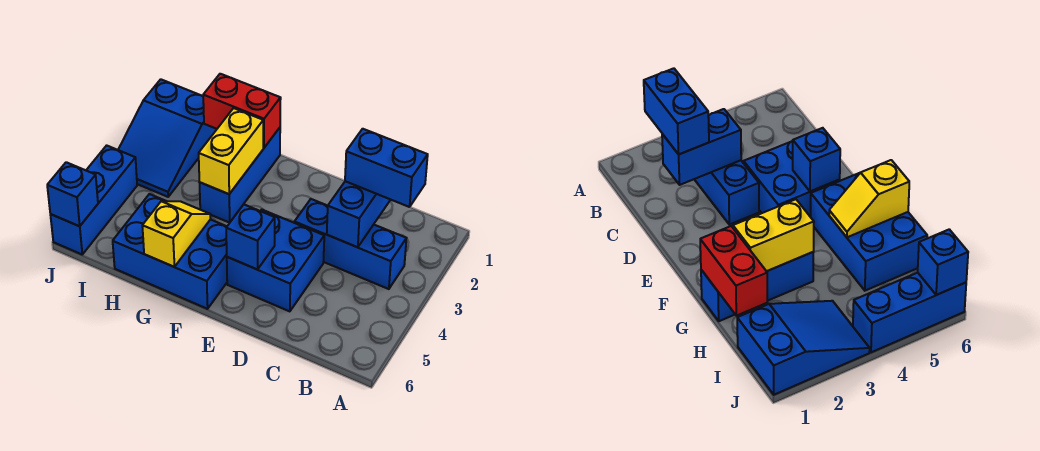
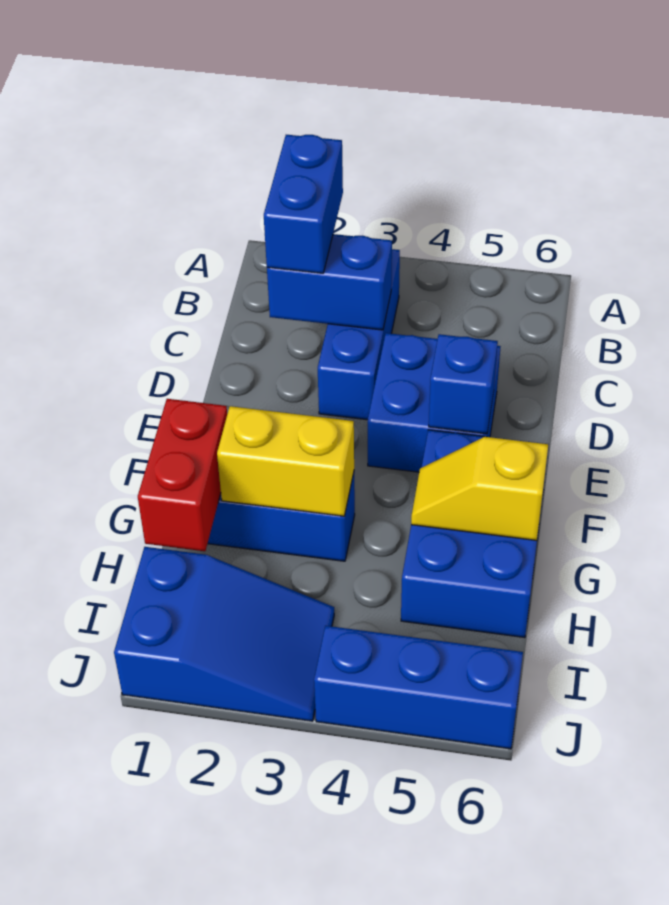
blue 1x1 brick [47,162,98,226] -> none

